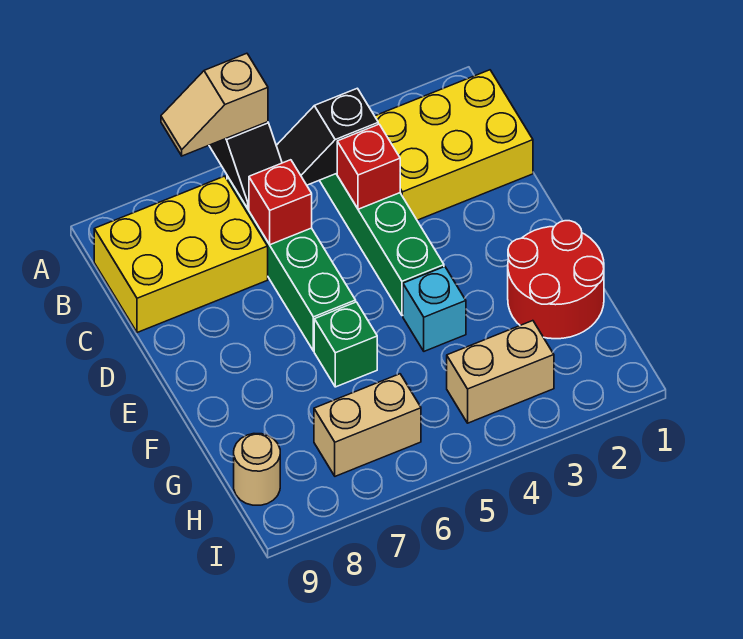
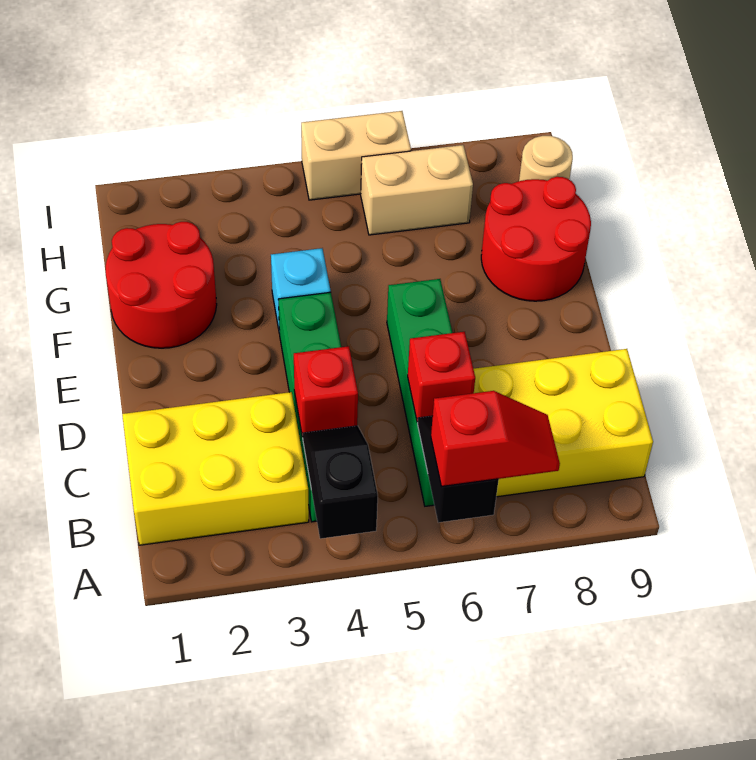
tan 1x2 slope [161,53,268,156] -> red 1x2 slope [431,391,560,487]
black 1x2 slope [276,88,378,185] -> black 1x2 slope turned to [302,426,378,539]
green 1x1 brick [314,302,377,387] -> none
none -> red 2x2 round brick [481,177,591,301]
tan 1x2 brick [447,321,554,423] -> tan 1x2 brick moved to [301,111,411,200]

